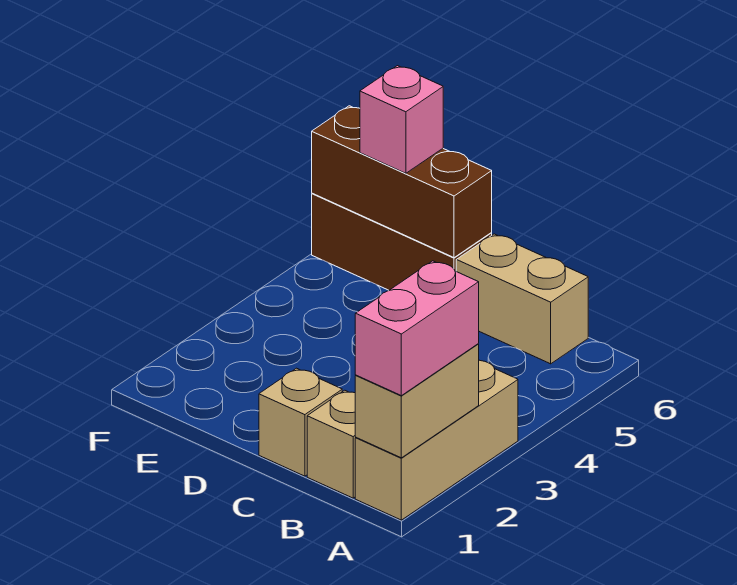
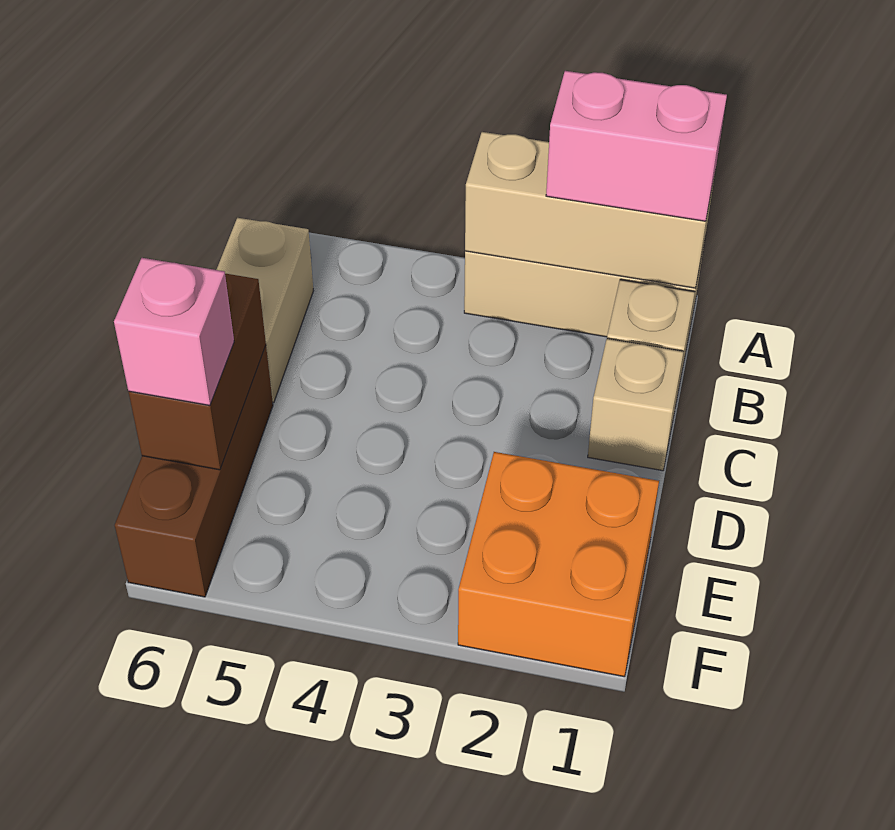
tan 1x2 brick [355,344,479,458] -> tan 1x3 brick [465,132,715,288]
brown 1x3 brick [312,106,492,258] -> brown 1x2 brick [129,274,266,470]
none -> orange 2x2 brick [458,452,659,677]

